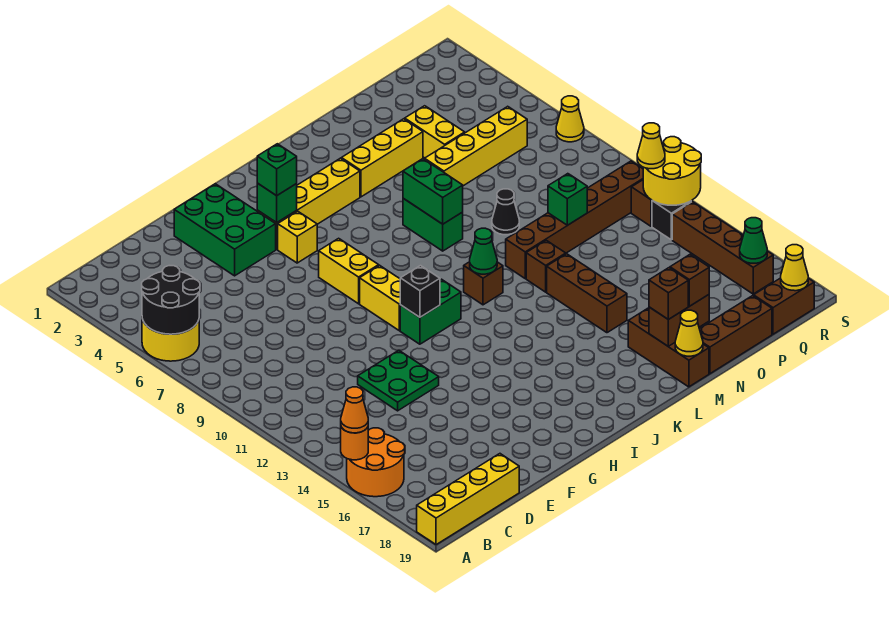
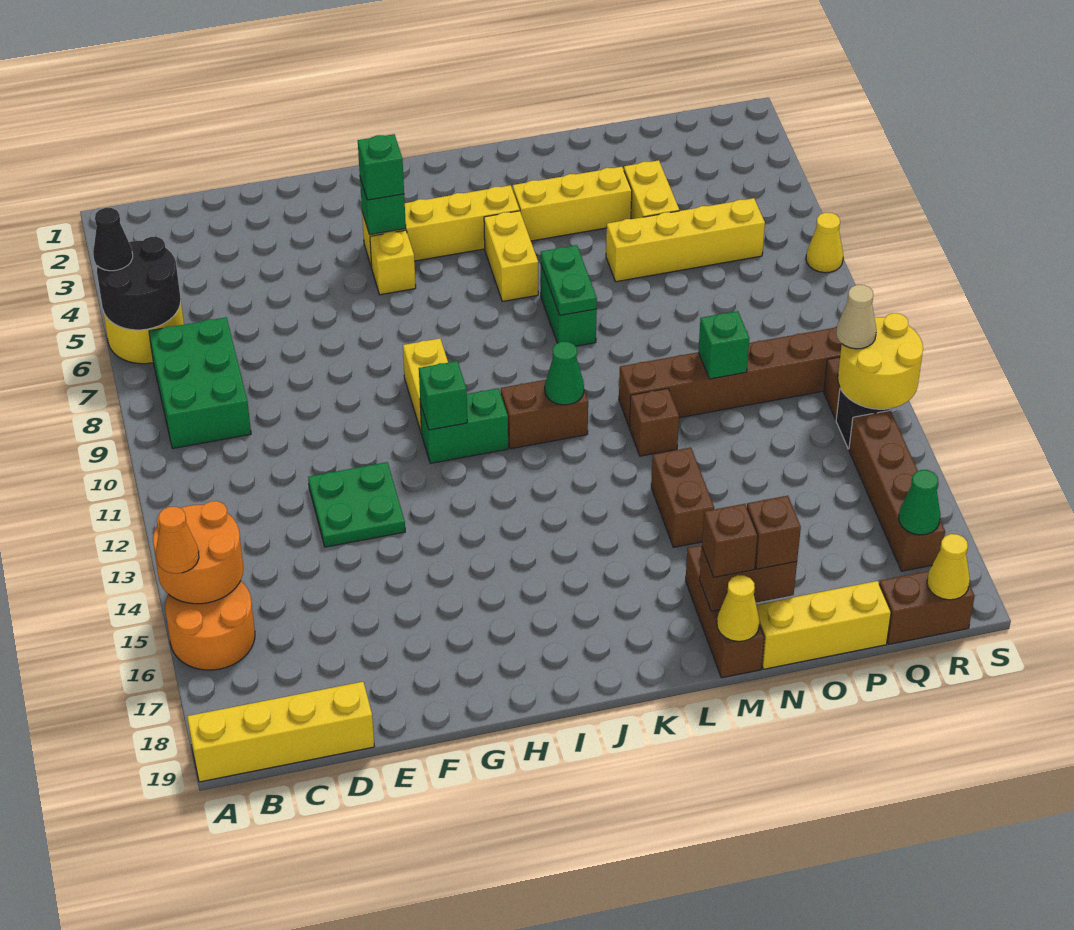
orange 1x1 round brick [341,427,368,460] -> orange 2x2 round brick [153,501,243,604]
green 2x3 brick [174,184,276,276] -> green 2x3 brick moved to [149,317,251,448]
yellow 1x2 brick [319,238,379,304] -> yellow 1x2 brick moved to [484,211,538,302]
black 1x1 brick [400,266,440,317] -> green 1x1 brick [419,361,467,430]
brown 1x1 brick [464,262,503,305] -> brown 1x2 brick [501,380,588,449]
green 1x2 brick [403,159,463,224] -> green 1x2 plate [541,245,597,315]
brown 1x3 brick [547,254,627,333] -> brown 1x2 brick [651,448,714,547]
black 1x1 cone [492,189,519,235] -> black 1x1 cone moved to [93,208,133,271]
brown 1x3 brick [700,296,772,374] -> yellow 1x3 brick [756,581,891,669]
yellow 1x1 cone [637,123,665,169] -> tan 1x1 cone [836,285,876,349]

